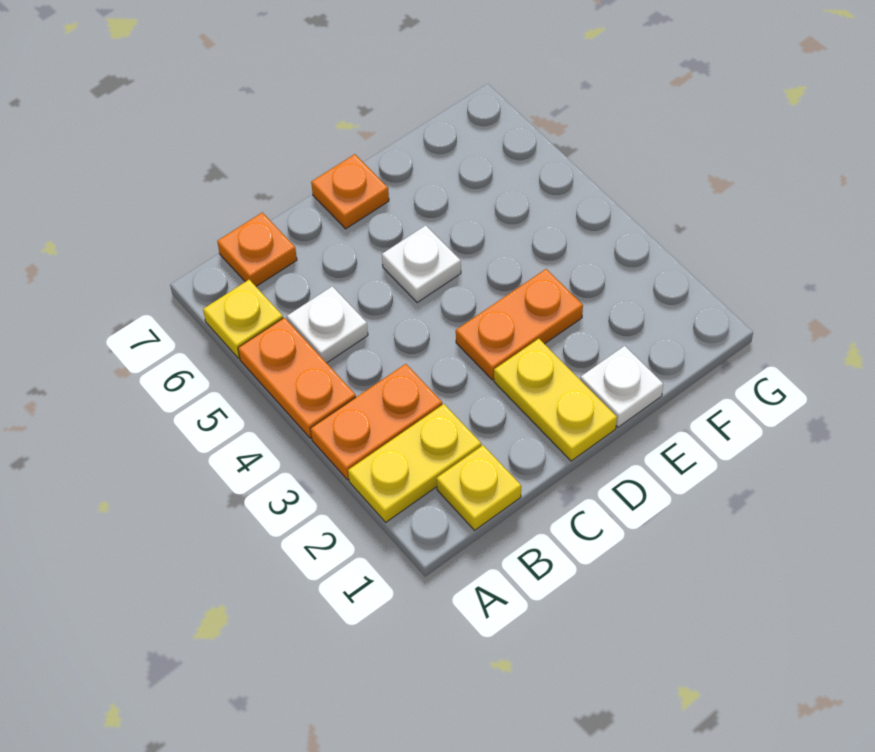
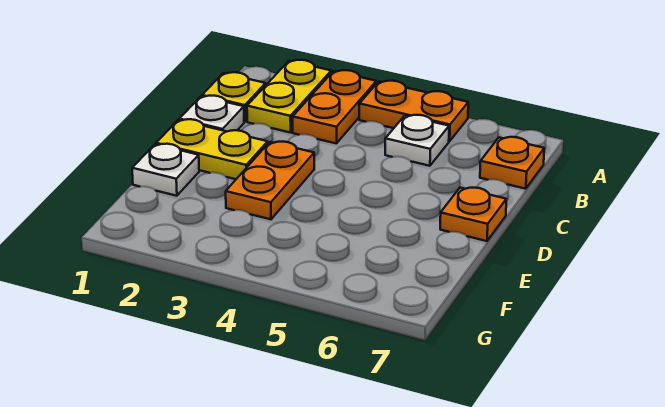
yellow 1x1 plate [203,280,283,358] -> none
white 1x1 plate [382,225,461,303] -> white 1x1 plate moved to [179,96,244,131]

